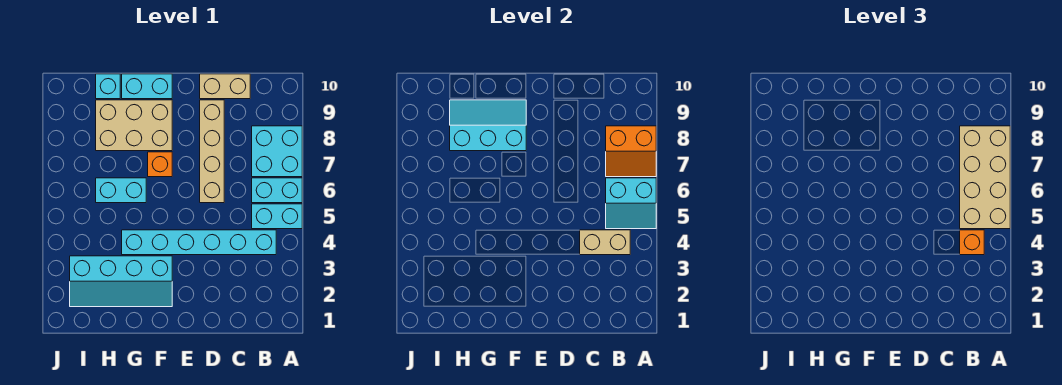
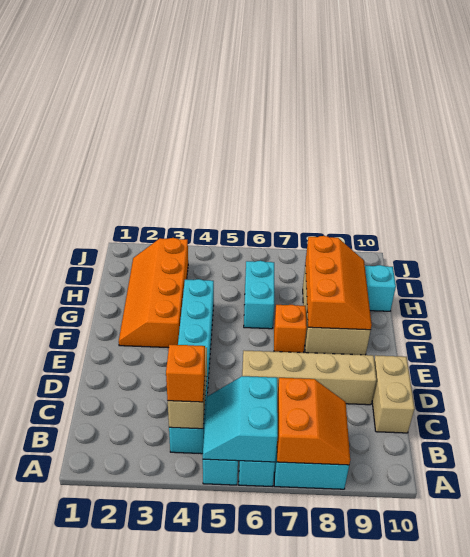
tan 2x4 brick [960,126,1010,229] -> none
orange 2x2 slope [606,126,656,177] -> orange 2x2 slope turned to [277,378,350,465]
cyan 2x4 slope [70,256,172,307] -> orange 2x4 slope [119,238,188,348]
cyan 2x3 slope [450,100,526,151] -> orange 2x3 slope [305,236,372,330]
cyan 1x2 brick [122,74,172,99] -> none

